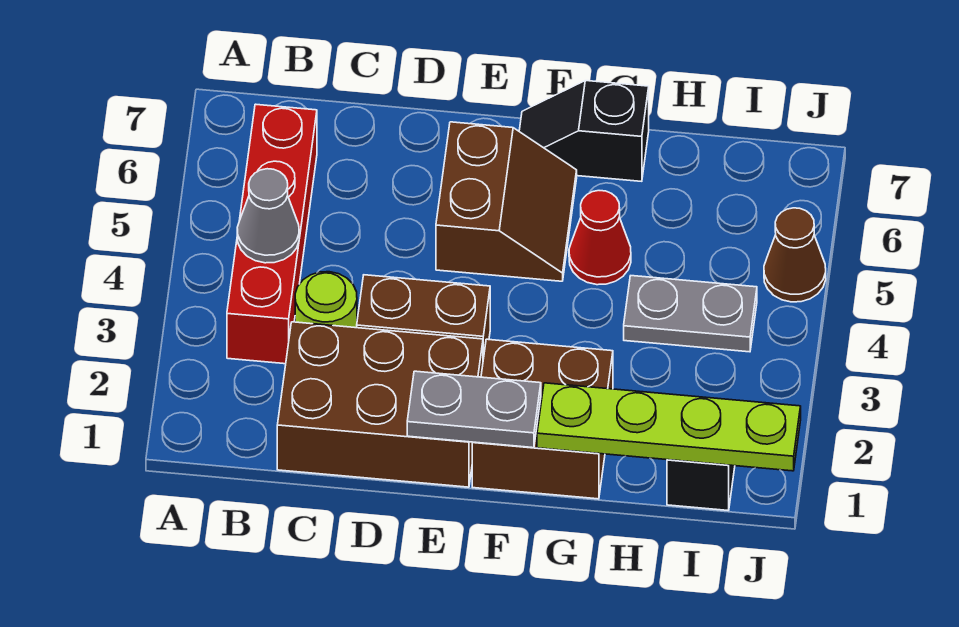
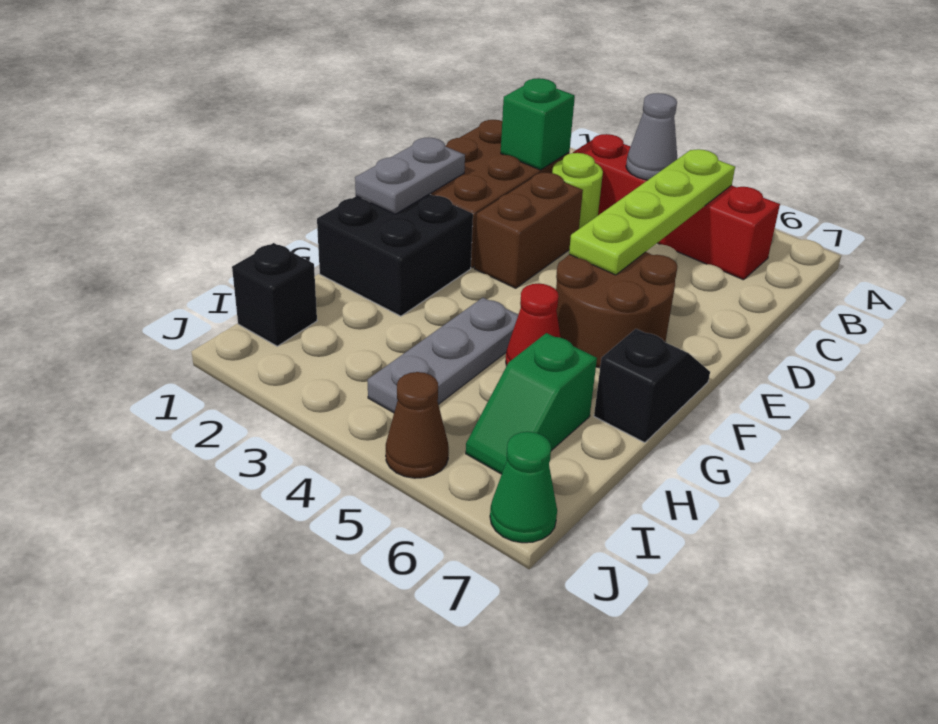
none -> green 1x1 brick [501,78,575,170]
brown 2x2 slope [436,122,577,281] -> brown 2x2 round brick [556,252,677,368]
brown 2x2 brick [472,339,613,499] -> black 2x2 brick [317,194,473,316]
lime 1x4 plate [537,383,801,471] -> lime 1x4 plate moved to [569,149,735,275]
grey 1x2 plate [624,276,757,352] -> grey 1x3 plate [368,298,518,413]
none -> green 1x2 slope [466,333,597,474]
none -> green 1x1 cone [490,432,557,543]

